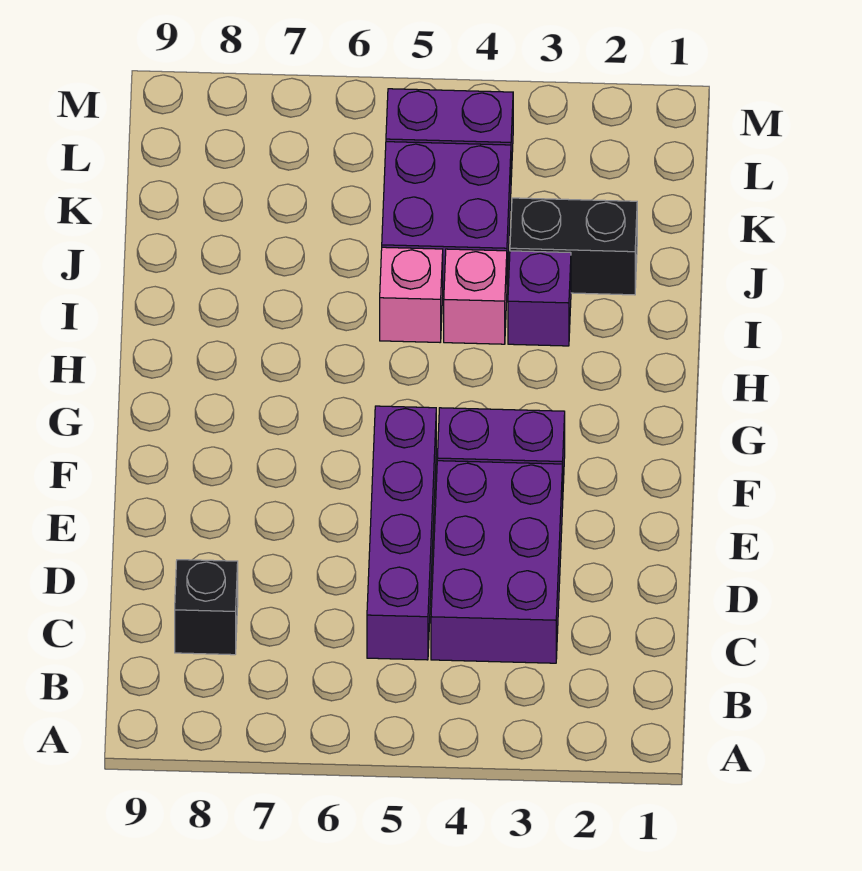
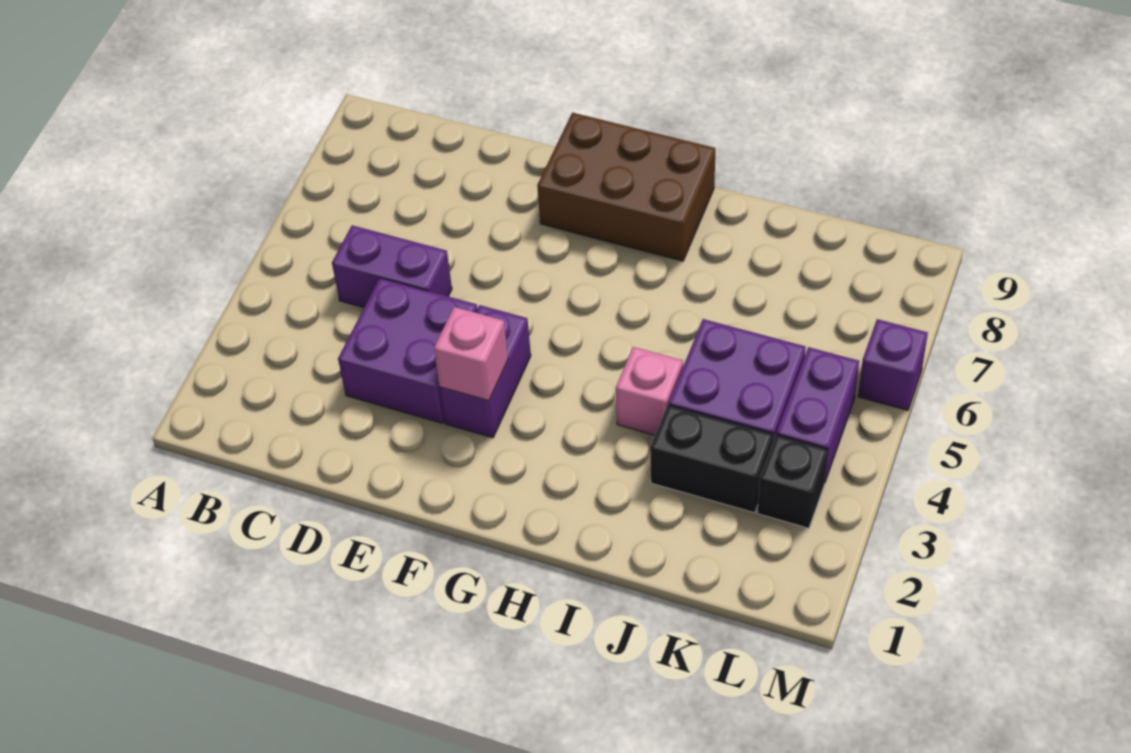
purple 2x3 brick [431,461,563,663] -> purple 2x2 brick [338,278,477,423]
purple 1x4 brick [367,406,436,660] -> purple 1x2 brick [332,225,452,308]
black 1x1 brick [175,560,238,655] -> black 1x1 brick moved to [757,435,828,528]
none -> brown 2x3 brick [537,113,715,261]
purple 1x1 brick [508,251,571,346] -> purple 1x1 brick moved to [858,319,928,410]
pink 1x1 brick [380,247,443,342] -> pink 1x1 brick moved to [434,307,508,401]
black 1x2 brick [510,198,637,295] -> black 1x2 brick turned to [650,405,773,513]

